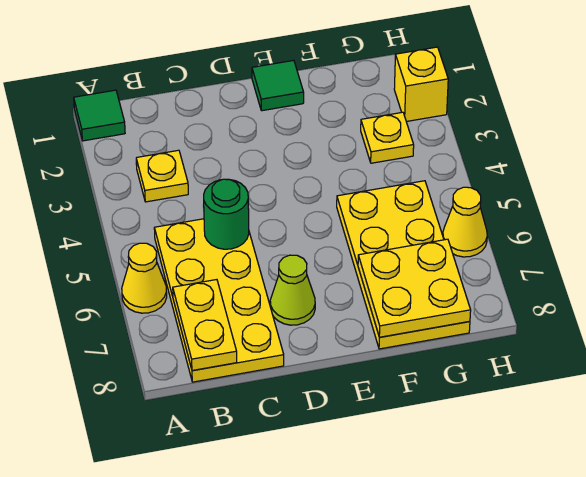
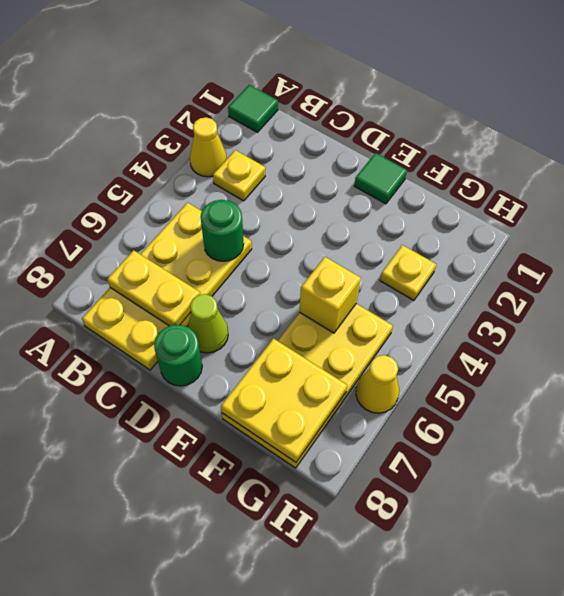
yellow 1x1 cone [122,243,167,313] -> yellow 1x1 cone moved to [190,117,227,177]
yellow 1x2 plate [173,280,237,370] -> yellow 1x2 plate turned to [107,250,200,326]
none -> green 1x1 round brick [154,325,202,386]
yellow 1x1 brick [394,47,448,122] -> yellow 1x1 brick moved to [299,257,361,333]

